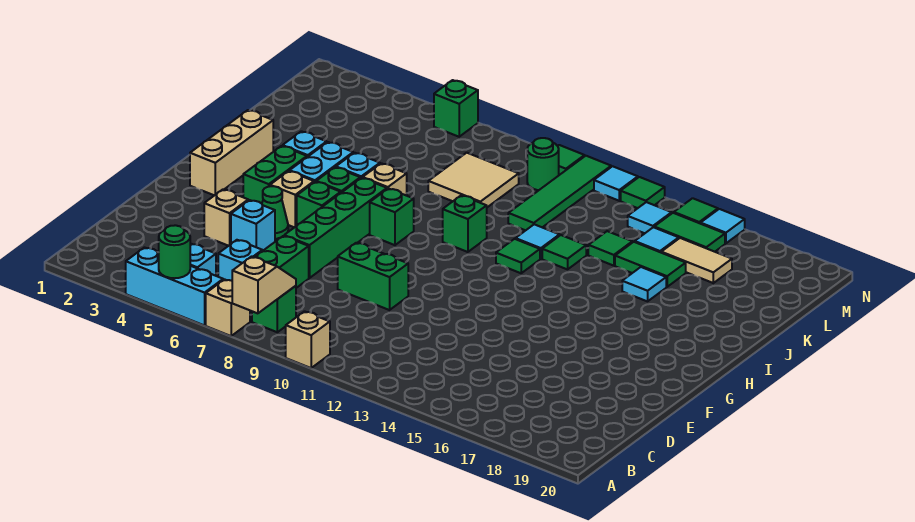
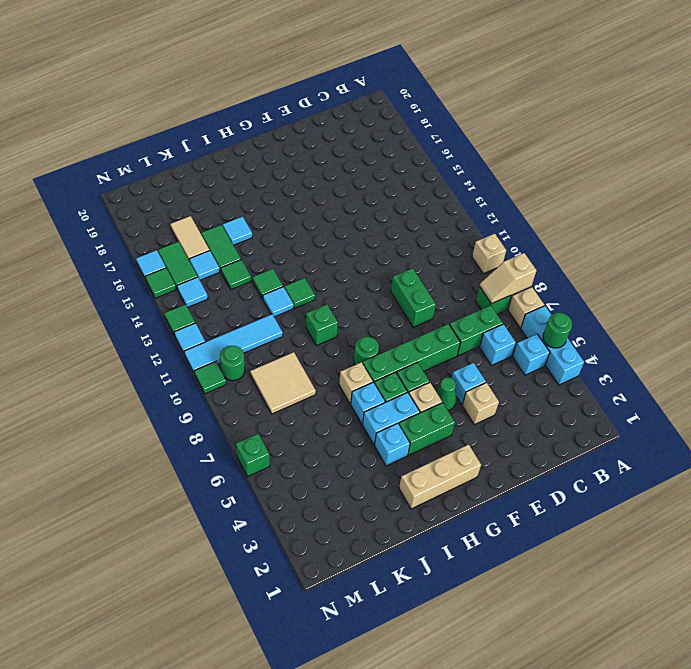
green 1x1 brick [370,188,414,245] -> green 1x1 round brick [354,337,379,365]
green 1x4 tile [508,156,611,230] -> cyan 1x4 tile [184,314,283,374]

